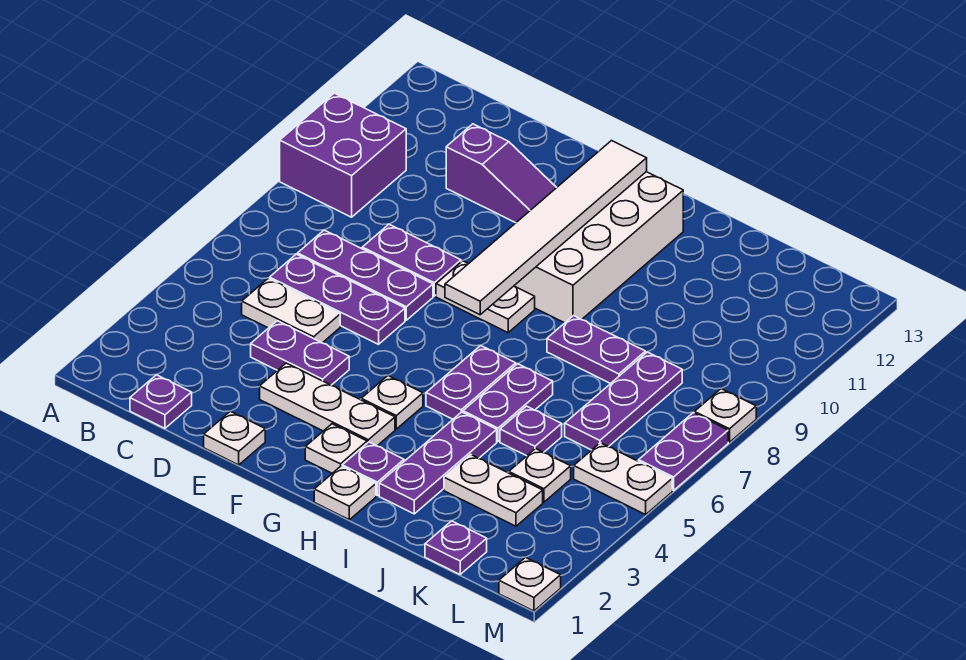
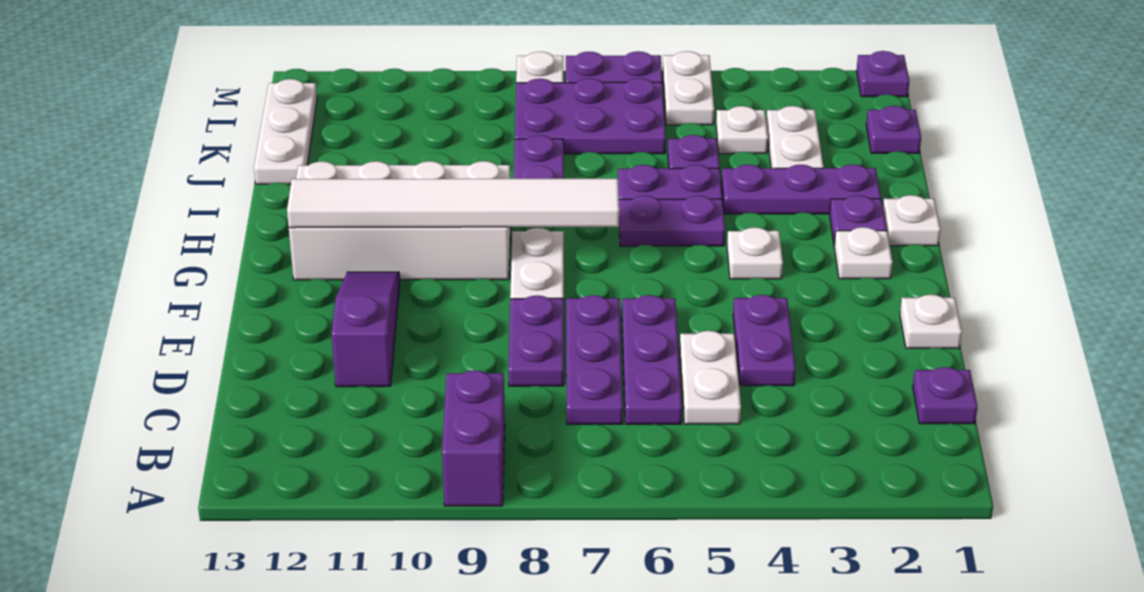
purple 2x2 brick [280,93,406,217] -> purple 1x2 brick [442,370,505,506]
white 1x3 plate [260,363,395,446] -> white 1x3 plate moved to [254,79,317,184]
purple 1x3 plate [565,352,682,450] -> purple 2x3 plate [515,78,666,154]
white 1x1 plate [499,557,561,611] -> purple 1x1 plate [856,51,909,97]

